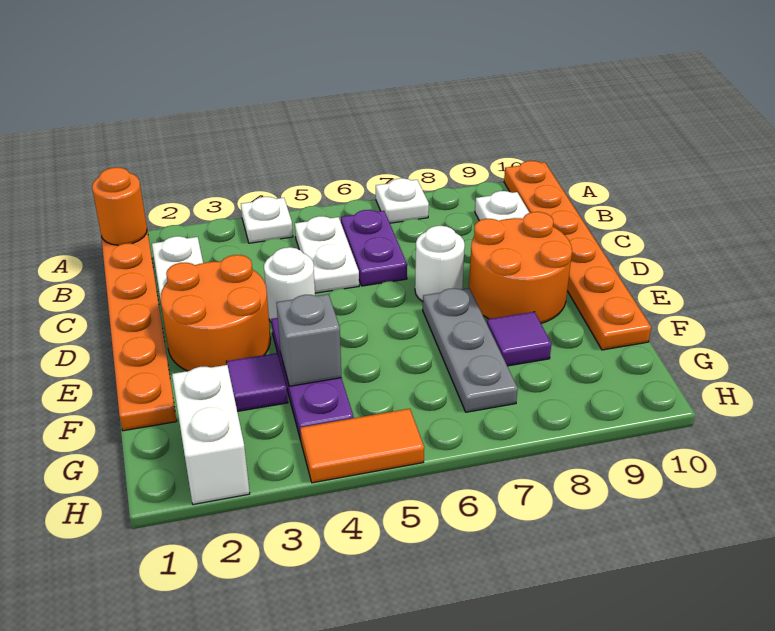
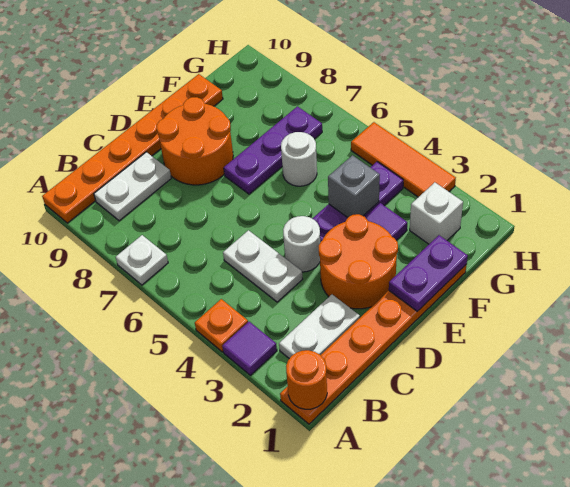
white 1x1 plate [241,197,293,243] -> orange 1x1 plate [195,299,248,352]
white 1x2 plate [295,216,359,293] -> white 1x2 plate turned to [223,230,303,302]
purple 1x2 plate [341,210,407,286] -> purple 1x2 plate moved to [389,235,468,311]
white 1x1 round brick [415,226,465,301] -> white 1x1 round brick moved to [281,132,317,186]
grey 1x3 plate [423,288,518,412] -> purple 1x3 plate [224,107,322,194]
purple 1x1 tile [487,312,551,366] -> purple 1x1 tile moved to [222,322,277,375]
white 1x2 brick [172,365,250,504] -> white 1x1 brick [410,182,463,244]
orange 1x2 tile [300,409,424,483] -> orange 1x3 tile [351,122,456,197]

